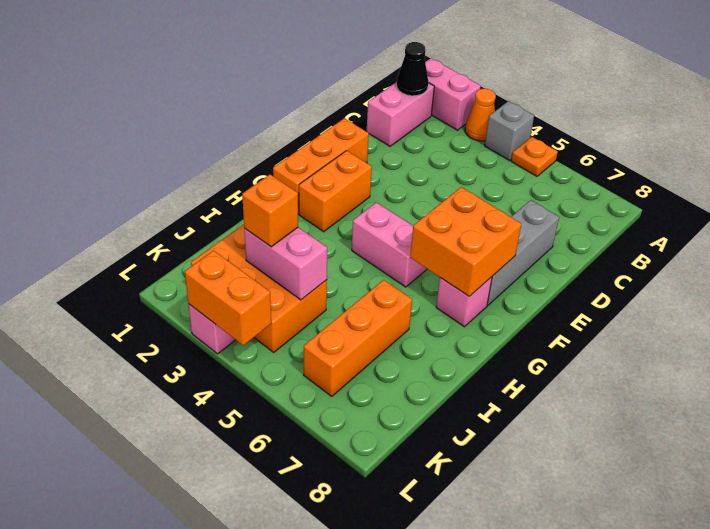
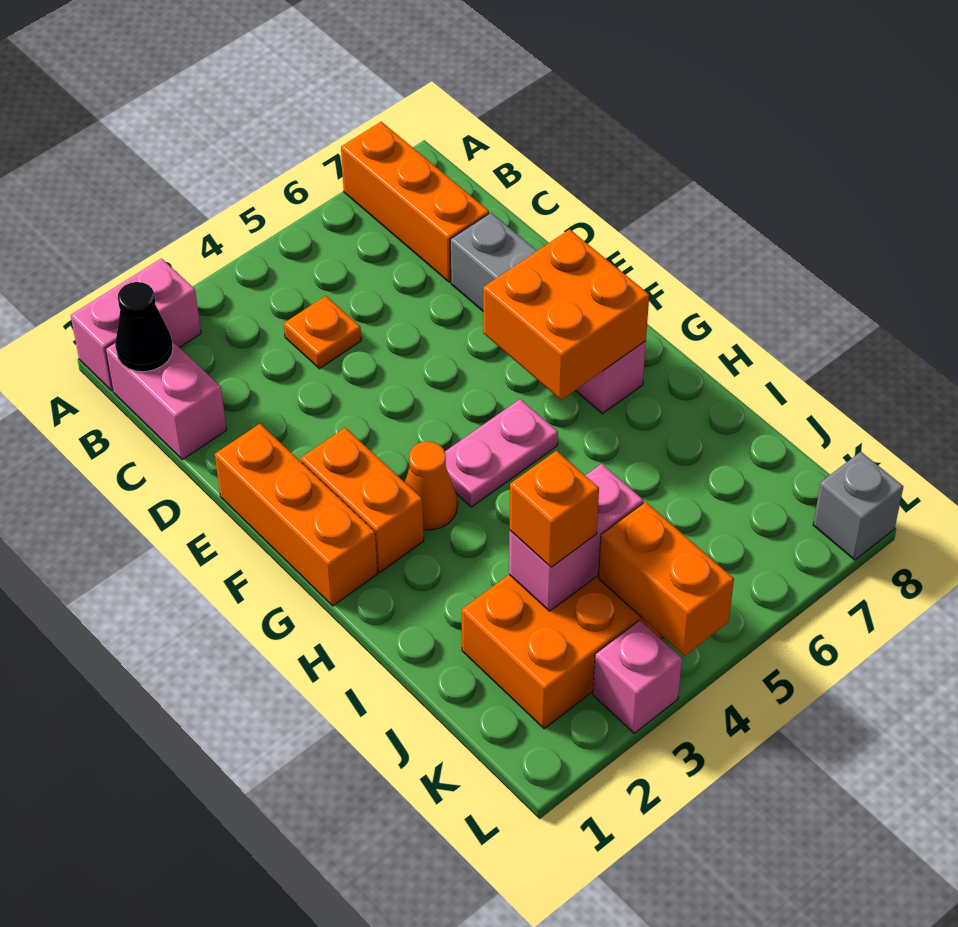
orange 1x1 cone [465,89,496,141] -> orange 1x1 cone moved to [405,441,457,530]
grey 1x1 brick [485,101,534,161] -> grey 1x1 brick moved to [813,452,903,560]
orange 1x1 plate [511,137,558,176] -> orange 1x1 plate moved to [284,296,361,369]
pink 1x2 brick [352,202,427,287] -> pink 1x2 plate [445,399,558,507]
orange 1x3 brick [304,280,412,396] -> orange 1x3 brick moved to [341,122,489,282]
orange 1x2 brick [185,251,271,345] -> orange 1x2 brick turned to [598,502,734,656]

